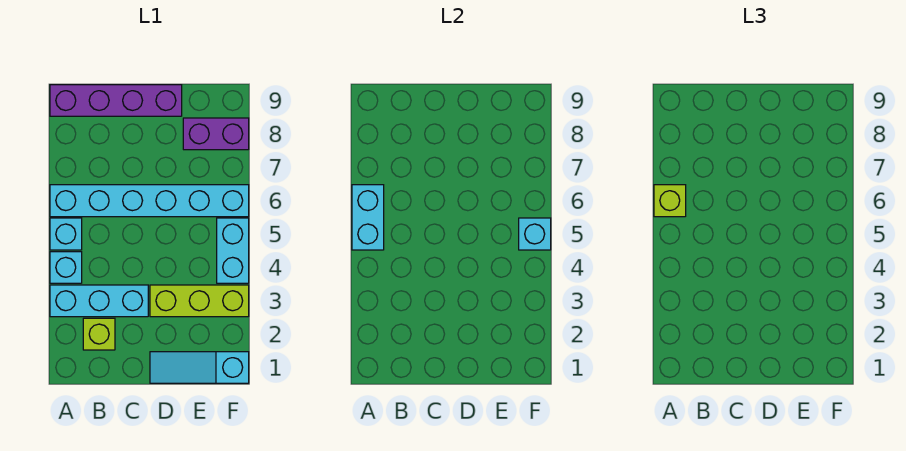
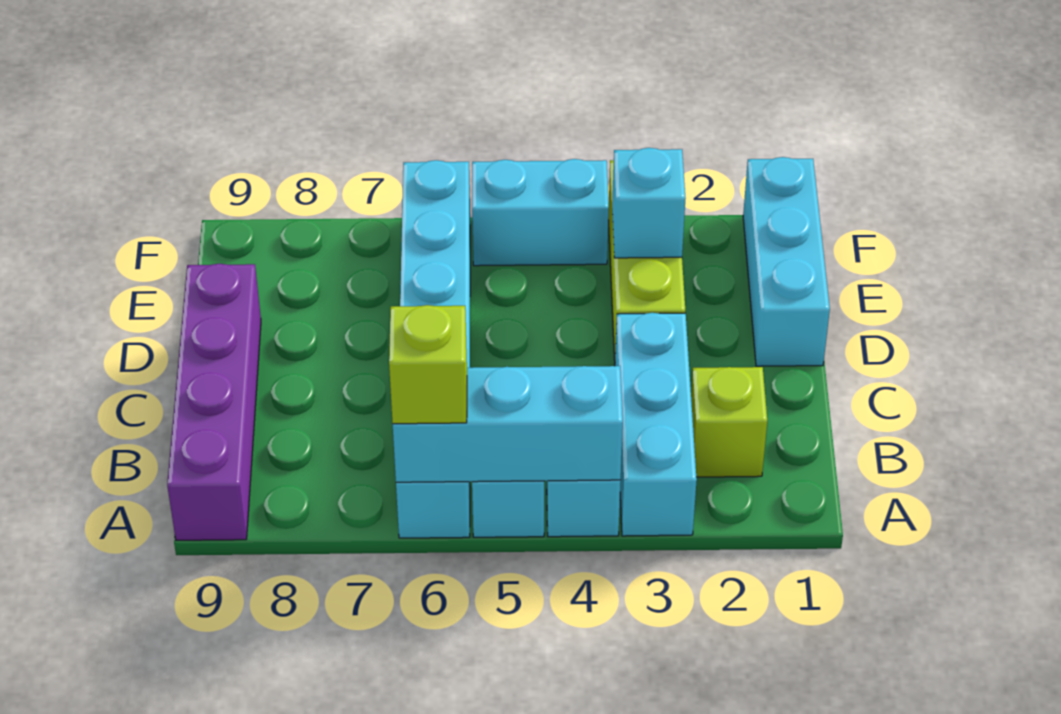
cyan 1x2 brick [352,185,384,250] -> cyan 1x3 brick [393,366,623,482]
cyan 1x3 slope [150,352,249,383] -> cyan 1x3 brick [743,157,830,366]
purple 1x2 brick [183,118,249,150] -> none
cyan 1x1 brick [519,218,551,250] -> cyan 1x1 brick moved to [612,148,686,258]

